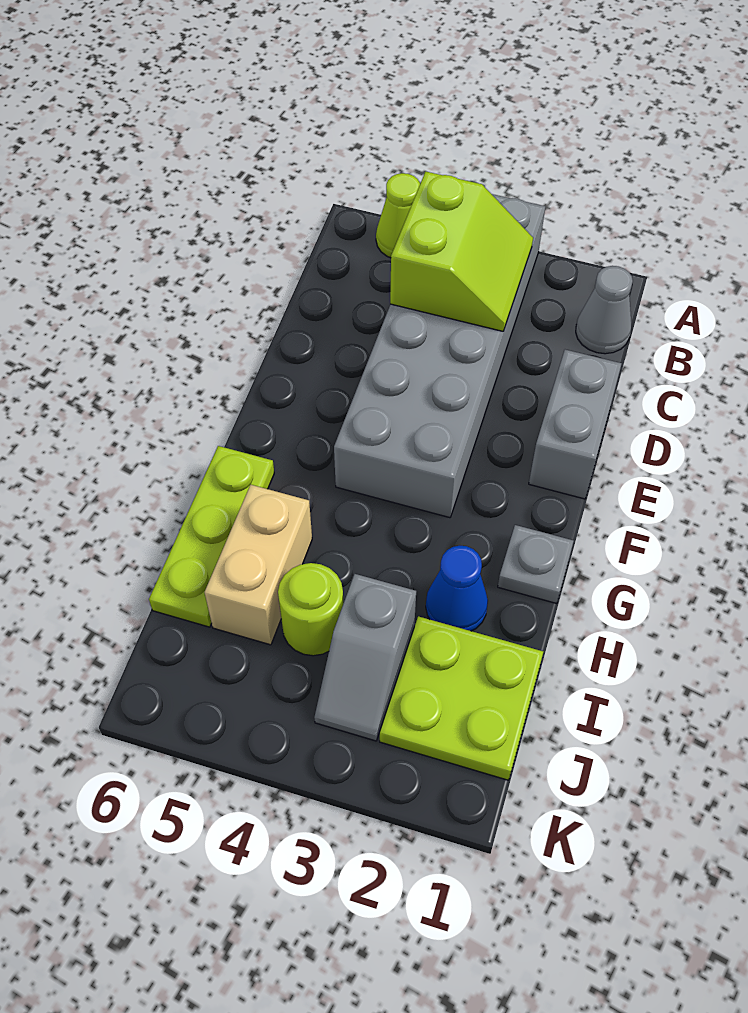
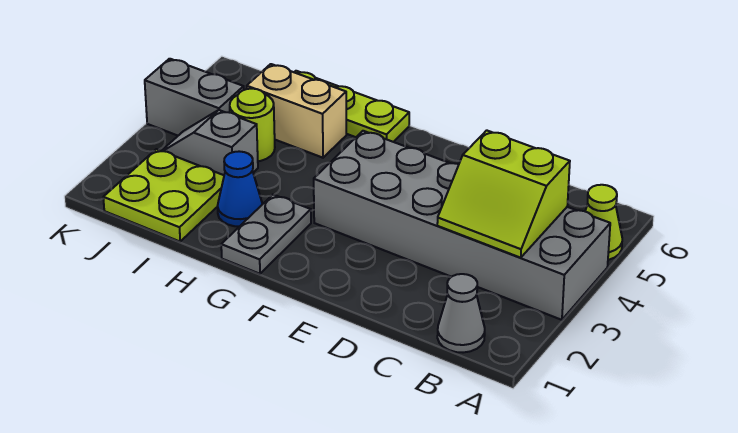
grey 1x2 brick [529,350,622,499] -> grey 1x2 brick moved to [145,59,244,136]
grey 1x1 plate [498,525,574,604] -> grey 1x2 plate [221,195,311,274]

